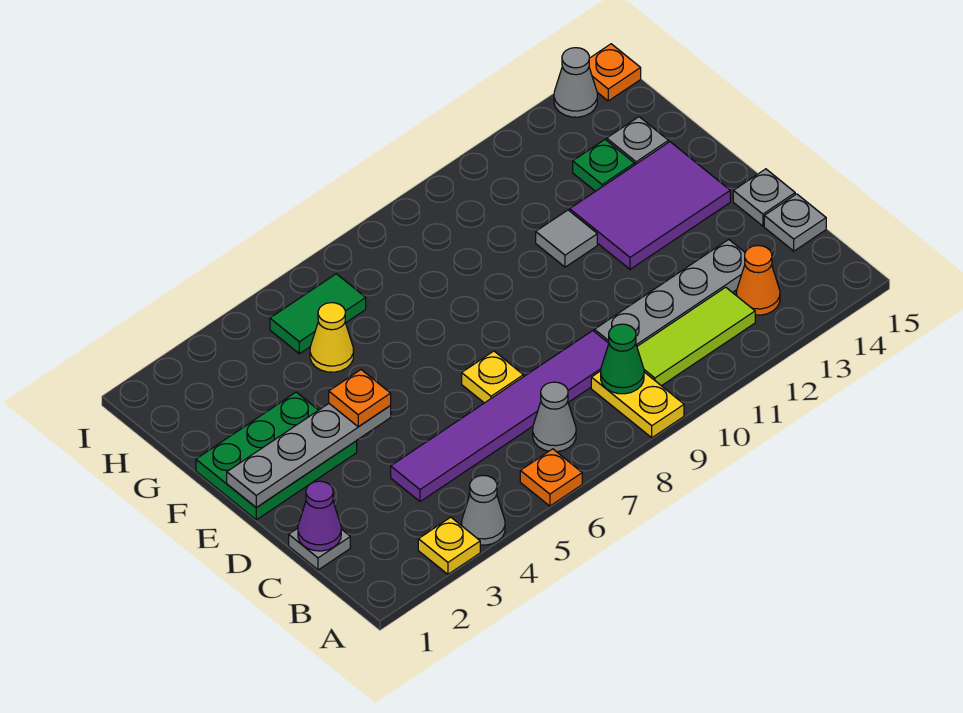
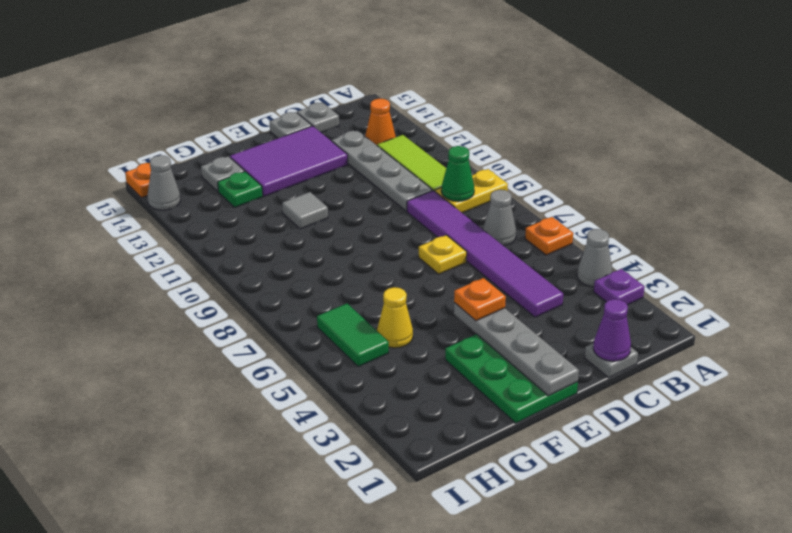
yellow 1x1 plate [418,517,480,574] -> purple 1x1 plate [594,269,645,305]
purple 2x3 tile [570,142,730,269] -> purple 2x3 tile turned to [230,126,348,196]

